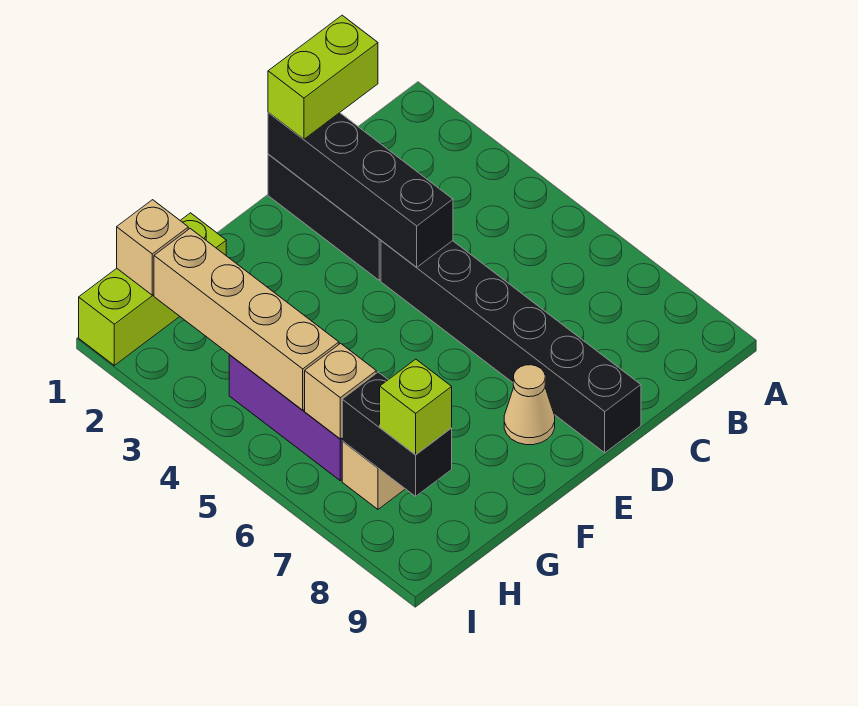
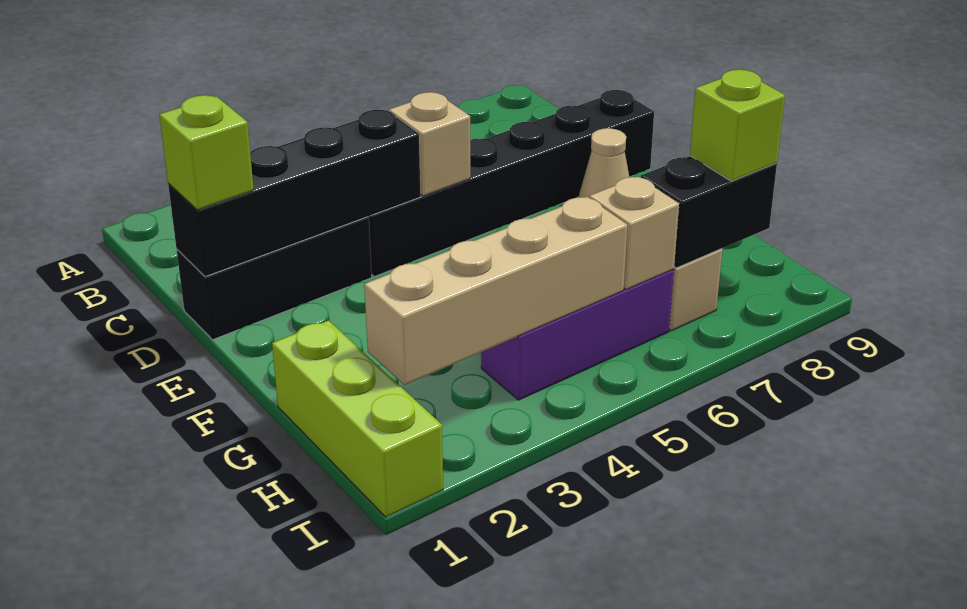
lime 1x2 brick [268,15,378,139] -> lime 1x1 brick [159,95,254,210]
tan 1x1 brick [117,200,188,295] -> tan 1x1 brick moved to [389,92,470,196]

